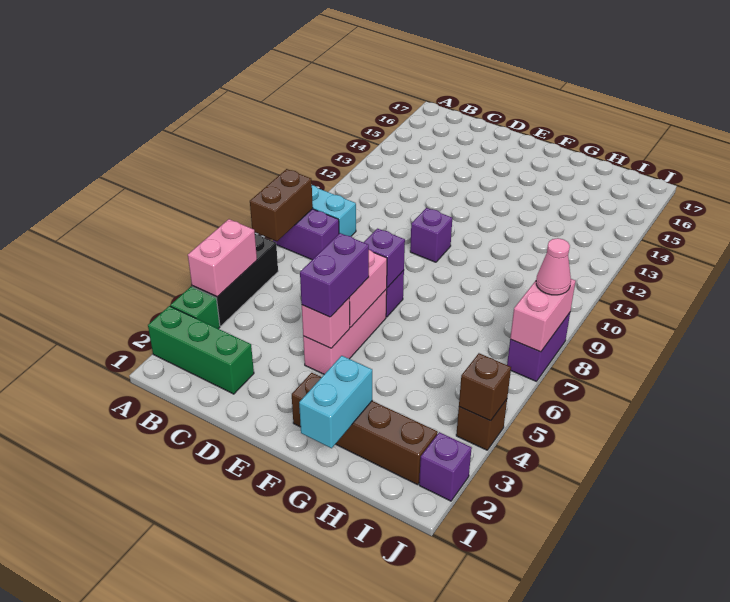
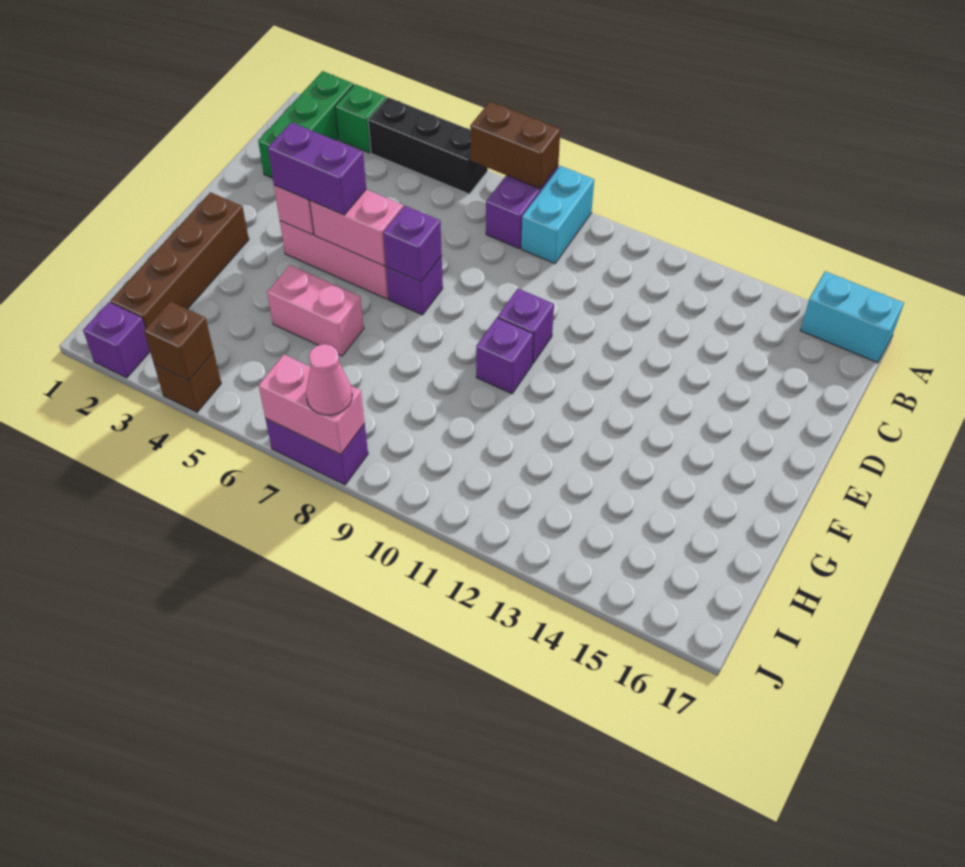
pink 1x2 brick [188,219,257,297] -> pink 1x2 brick moved to [267,265,364,356]
none -> purple 1x1 brick [476,318,533,394]
cyan 1x2 brick [299,356,372,448] -> cyan 1x2 brick moved to [800,271,904,363]

